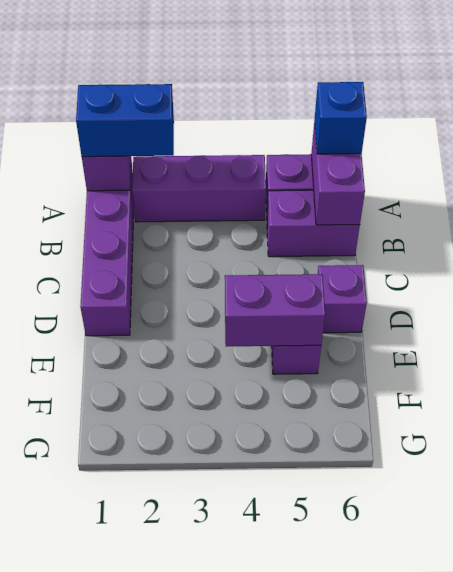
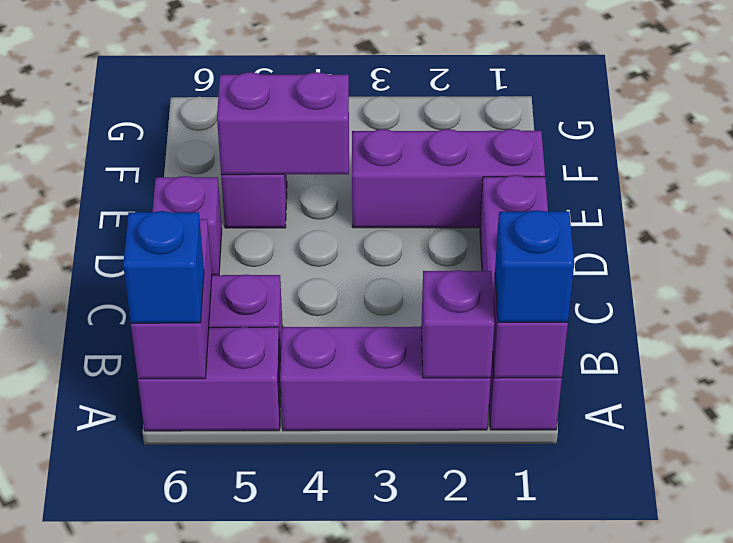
blue 1x2 brick [76,84,174,157] -> blue 1x1 brick [495,210,574,322]
none -> purple 1x1 brick [421,270,494,378]
none -> purple 1x3 brick [352,129,545,228]

